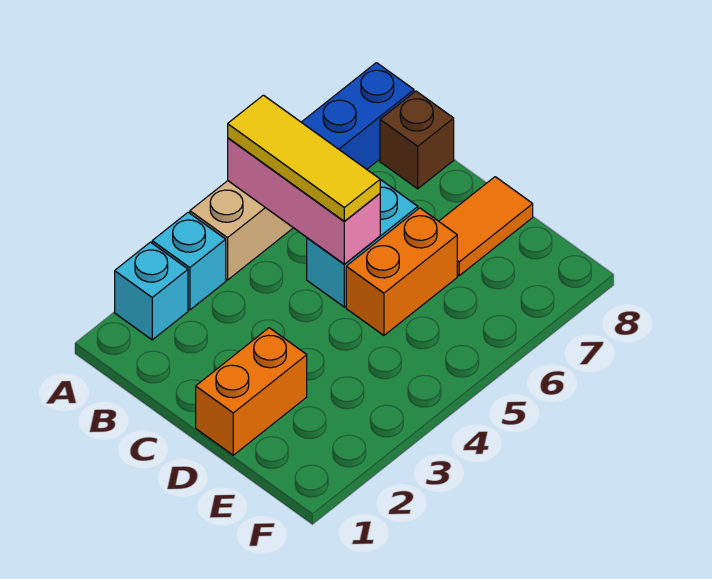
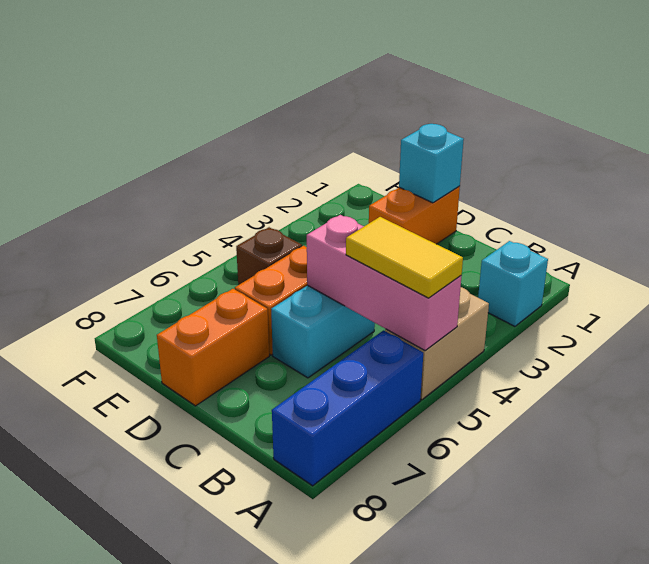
cyan 1x1 brick [152,212,226,310] -> cyan 1x1 brick moved to [399,124,464,203]
yellow 1x3 tile [228,95,380,221] -> yellow 1x2 tile [346,217,463,298]
brown 1x1 brick [380,91,454,189] -> brown 1x1 brick moved to [236,227,302,285]
orange 1x2 tile [439,177,533,276] -> orange 1x2 brick [157,289,269,406]

